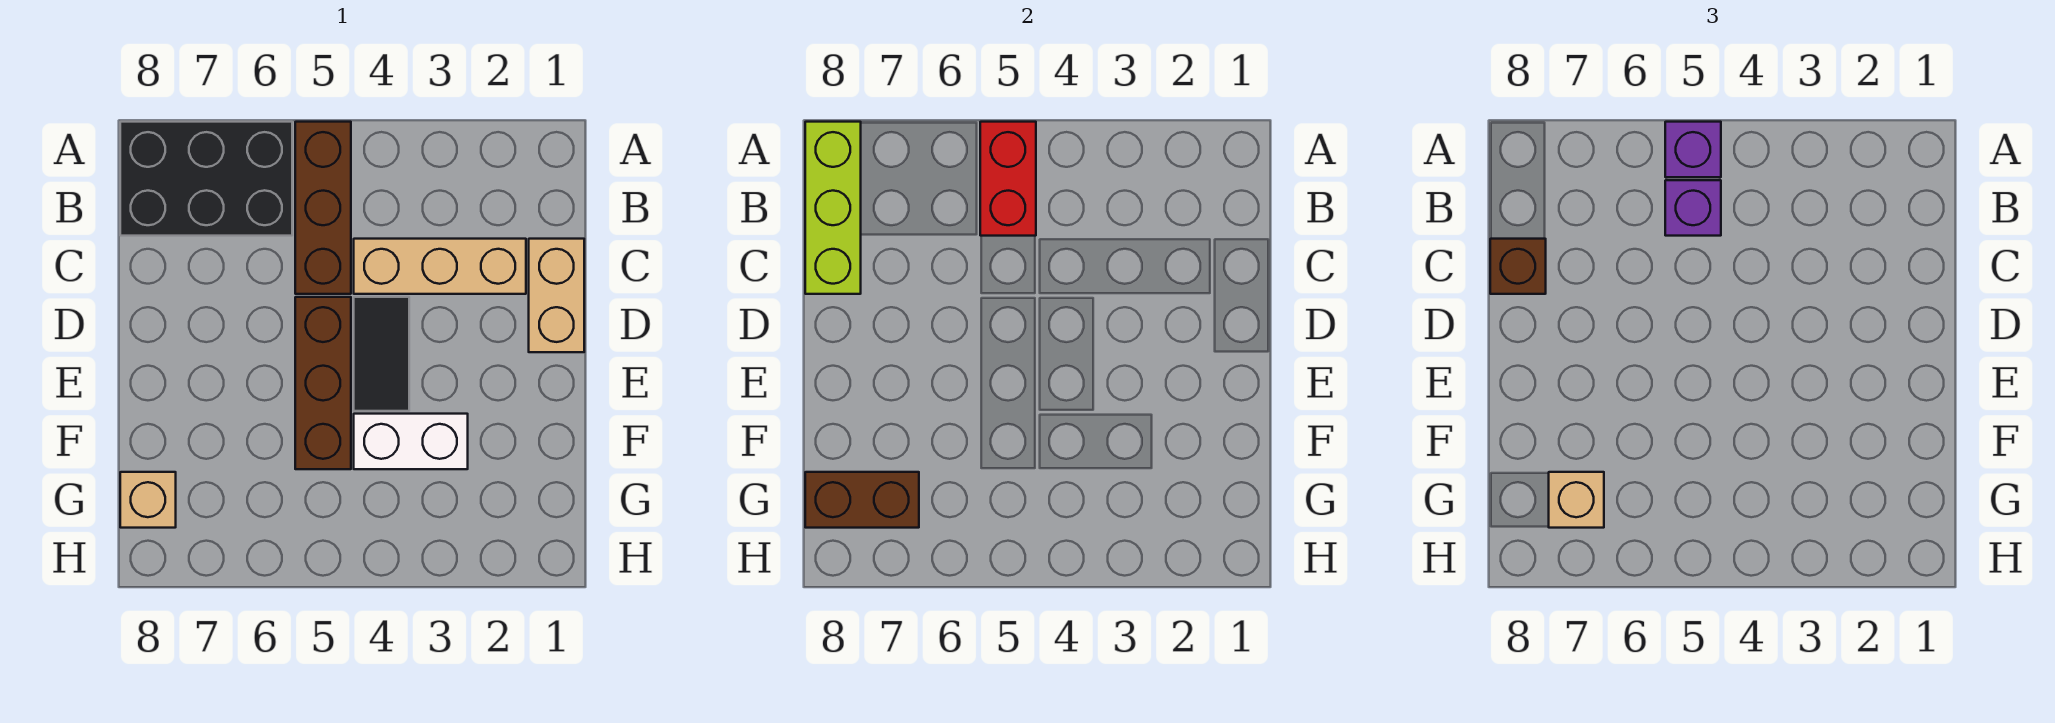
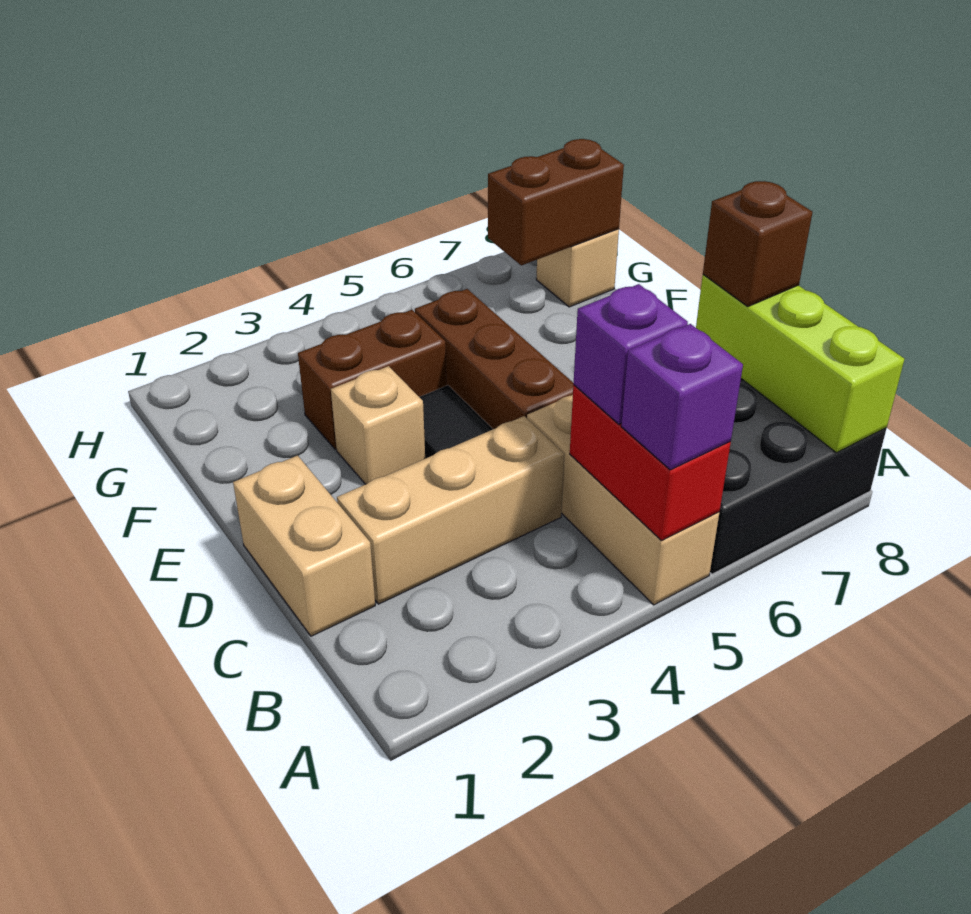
brown 1x3 brick [295,122,351,294] -> tan 1x3 brick [527,395,719,605]
white 1x2 brick [354,414,468,469] -> brown 1x2 brick [298,310,446,450]
tan 1x1 brick [1549,472,1604,528] -> tan 1x1 brick moved to [331,366,425,484]

